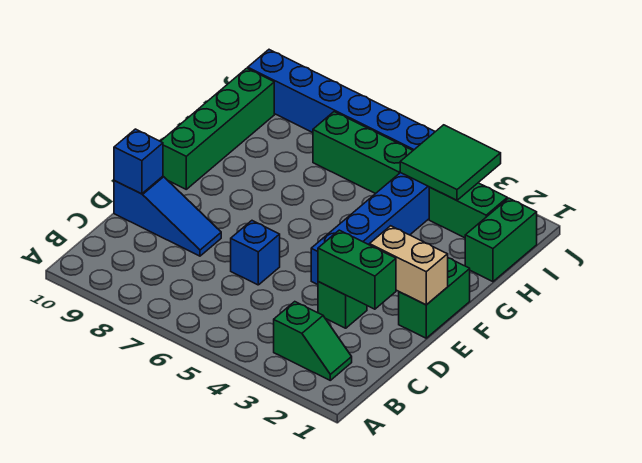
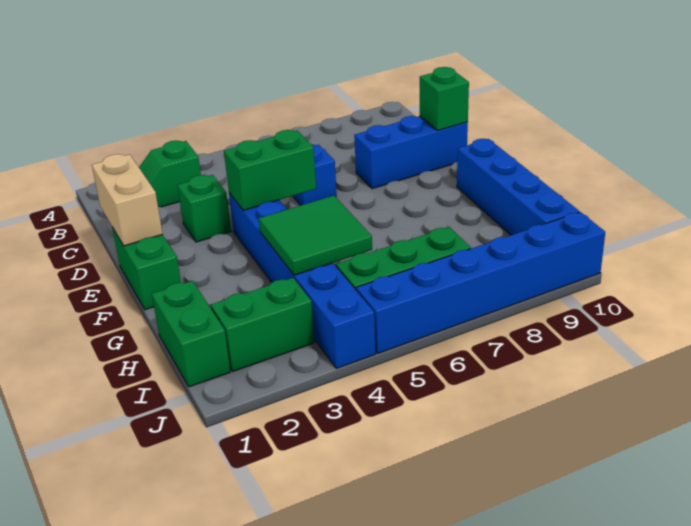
green 1x2 brick [318,230,396,309] -> green 1x2 brick moved to [224,130,316,210]
blue 1x3 slope [114,176,221,256] -> blue 1x3 brick [354,116,468,189]
blue 1x1 brick [114,129,163,194] -> green 1x1 brick [420,67,469,130]
tan 1x2 brick [369,226,448,305] -> tan 1x2 brick turned to [92,154,163,246]
green 1x4 brick [161,68,274,189] -> blue 1x4 brick [457,139,579,235]
green 2x2 tile [400,125,501,200] -> green 2x2 tile moved to [259,196,372,275]

